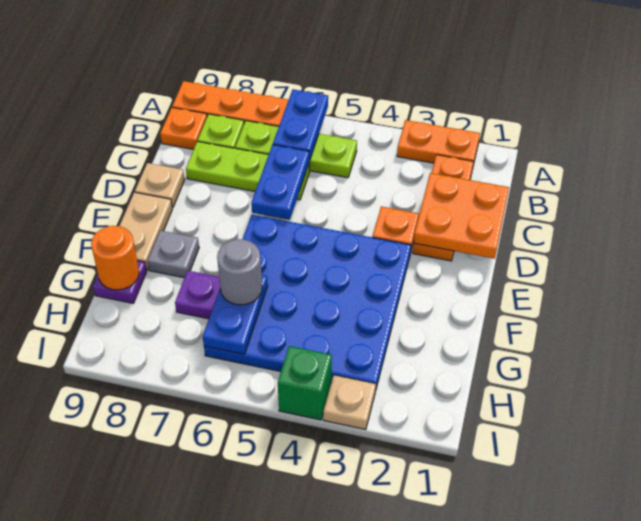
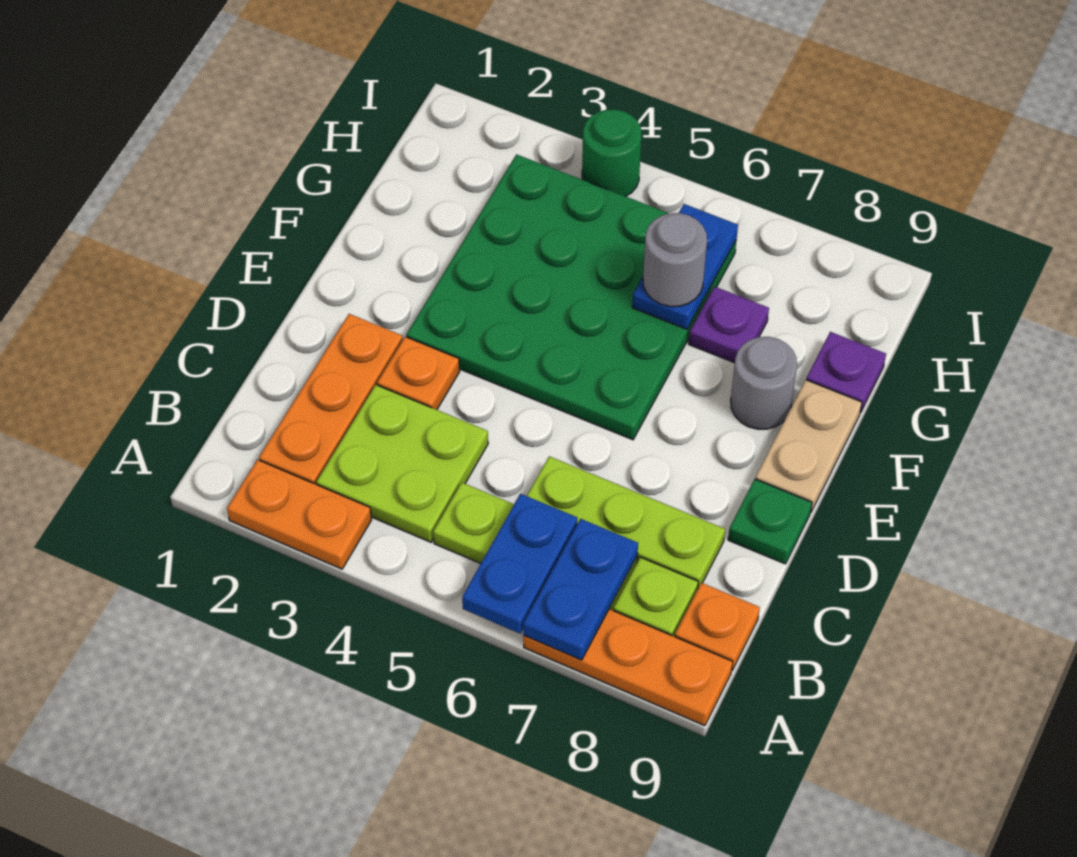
none -> lime 2x2 plate [316,385,488,542]
orange 2x2 plate [414,173,509,259] -> none
blue 1x2 plate [251,145,309,220] -> blue 1x2 plate moved to [523,519,638,660]
tan 1x1 plate [135,163,185,208] -> green 1x1 plate [728,479,812,564]
blue 4x4 plate [204,215,411,391] -> green 4x4 plate [406,154,736,440]
grey 1x1 plate [148,230,199,278] -> grey 1x1 round brick [731,337,797,429]
orange 1x1 round brick [91,226,139,290] -> none
tan 1x1 plate [323,375,376,430] -> none
green 1x1 brick [278,346,332,420] -> green 1x1 round brick [582,109,641,196]

